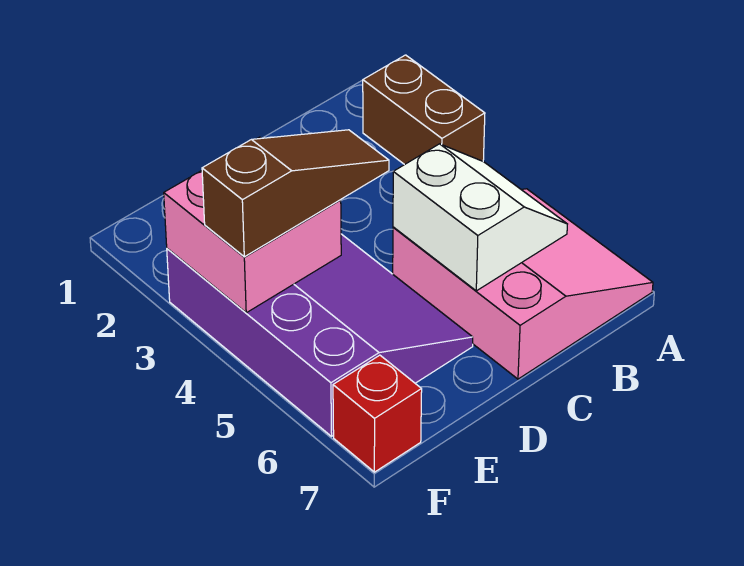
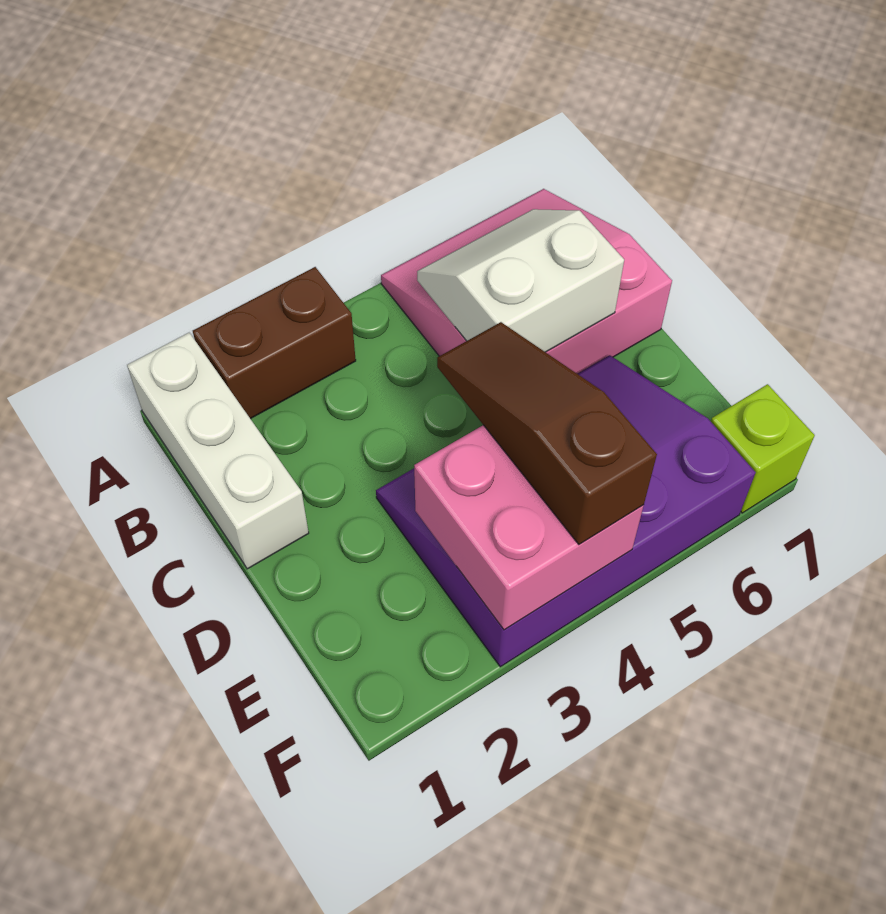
none -> white 1x3 brick [127,333,309,569]
red 1x1 brick [333,355,422,472] -> lime 1x1 brick [711,384,815,513]

